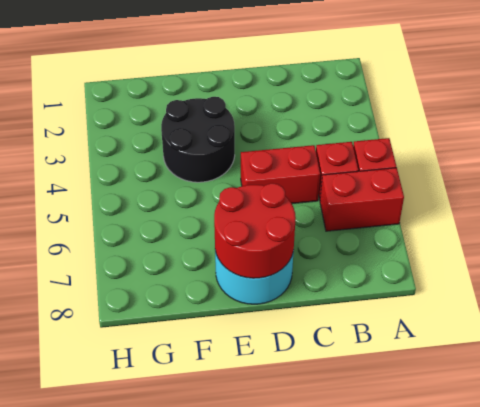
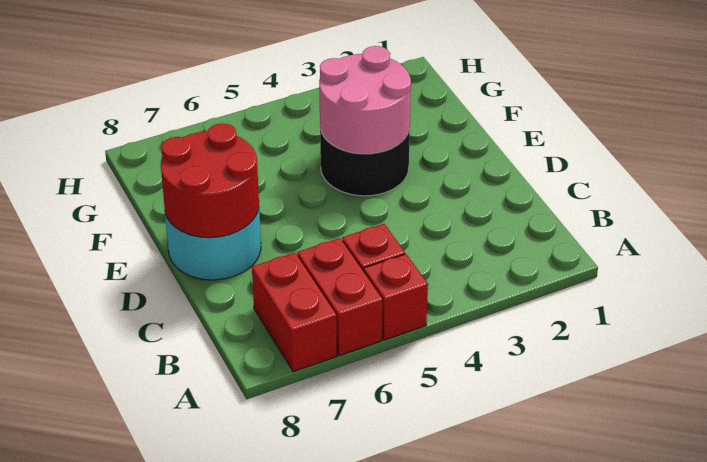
red 1x2 brick [241,145,320,204] -> red 1x2 brick moved to [252,253,337,372]
none -> pink 2x2 round brick [319,46,411,154]

